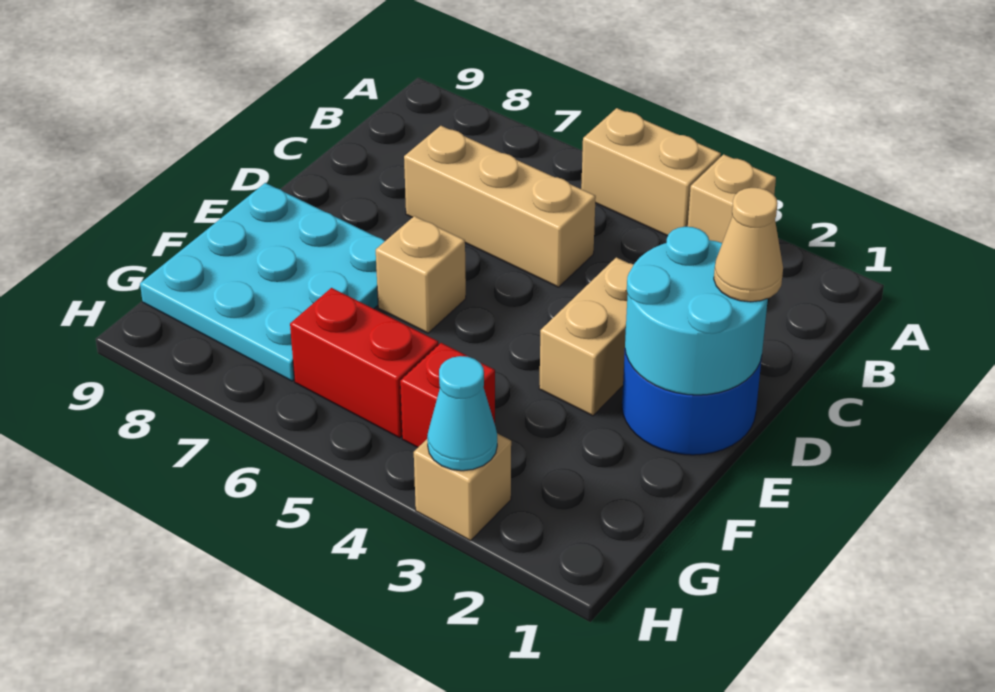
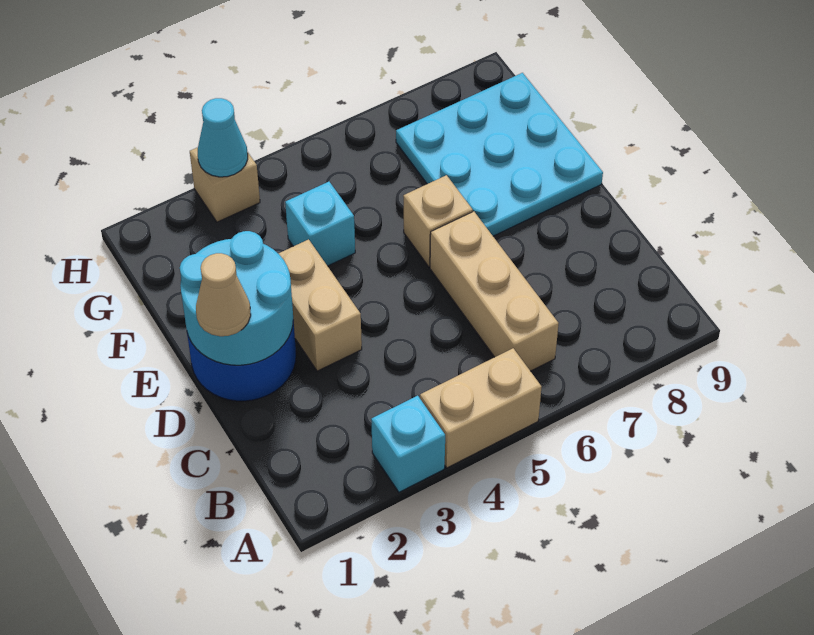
tan 1x1 brick [688,154,776,243] -> cyan 1x1 brick [371,396,445,492]
tan 1x3 brick [404,126,596,287] -> tan 1x3 brick turned to [430,211,559,371]
none -> cyan 1x1 brick [285,182,355,266]
red 1x1 brick [400,343,495,447] -> none
red 1x2 brick [290,288,438,438] -> none

